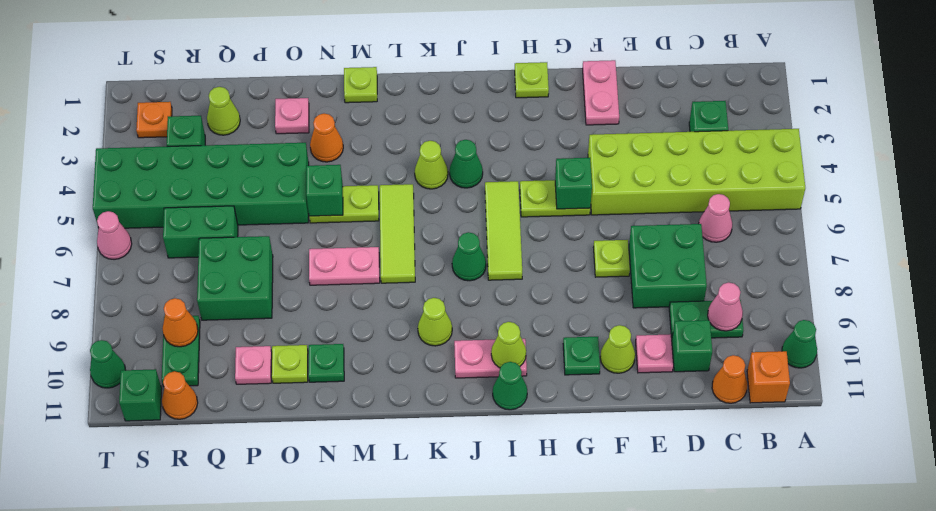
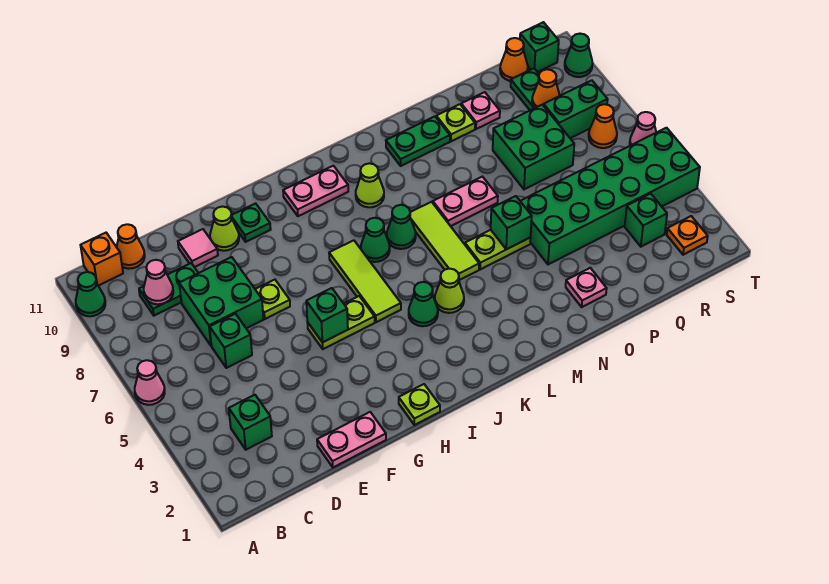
lime 2x6 brick [588,129,805,215] -> none
pink 1x1 cone [699,194,732,242] -> pink 1x1 cone moved to [135,360,165,405]
green 1x1 brick [672,320,712,372] -> green 1x1 brick moved to [210,314,252,368]
pink 1x1 plate [636,334,673,373] -> pink 1x1 tile [178,229,218,267]
pink 1x2 plate [583,60,619,125] -> pink 1x2 plate turned to [317,412,386,467]
lime 1x1 cone [491,322,526,368] -> none
green 1x1 cone [493,362,527,410] -> green 1x1 cone moved to [387,205,416,249]
lime 1x1 plate [344,67,377,103] -> none
orange 1x1 cone [310,114,343,162] -> orange 1x1 cone moved to [589,104,617,148]
green 1x1 plate [308,344,344,382] -> green 1x2 plate [386,116,450,166]
lime 1x1 cone [207,87,240,135] -> none
green 1x2 brick [163,206,238,258] -> green 1x2 brick moved to [543,80,608,138]

